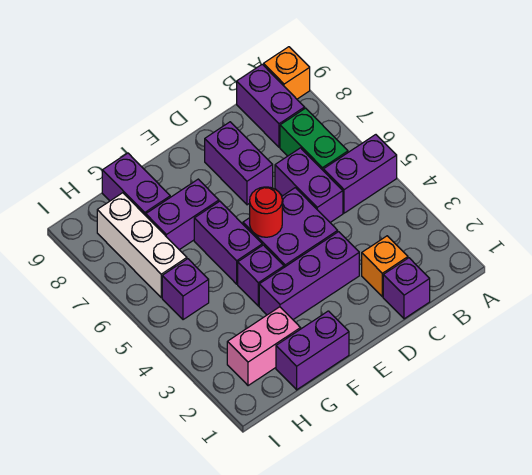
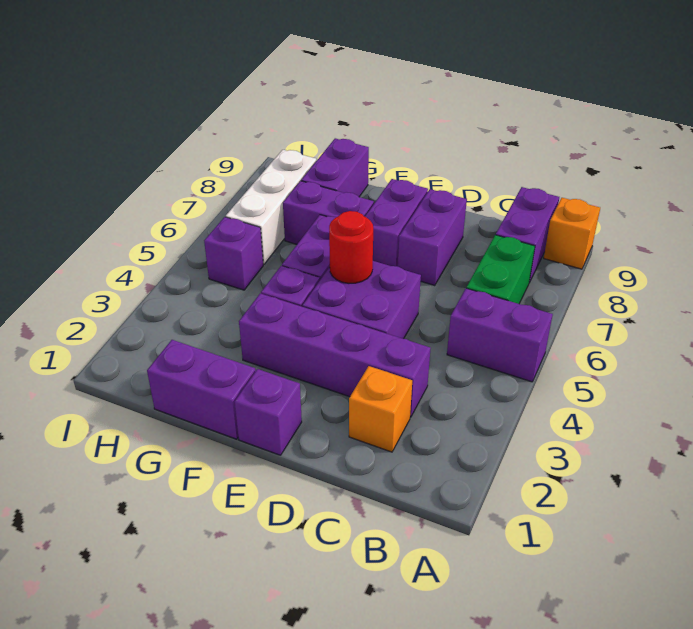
purple 1x1 brick [383,258,430,319] -> purple 1x1 brick moved to [235,369,302,455]
purple 1x2 brick [275,148,343,222] -> purple 1x2 brick moved to [365,179,428,266]
purple 1x3 brick [259,232,359,320] -> purple 1x4 brick [239,293,431,417]
pink 1x2 brick [227,307,301,386] -> none

